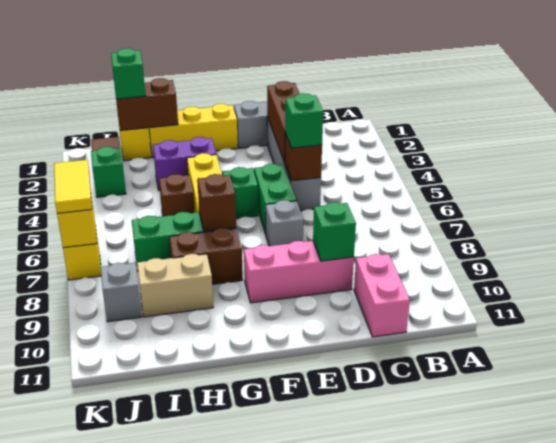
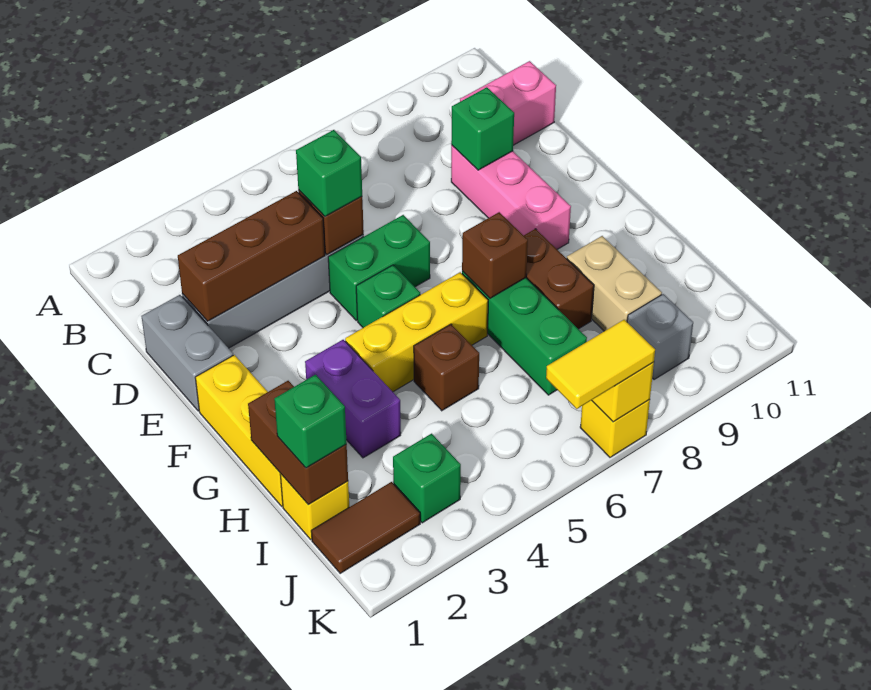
grey 1x1 brick [266,200,303,246] -> none

